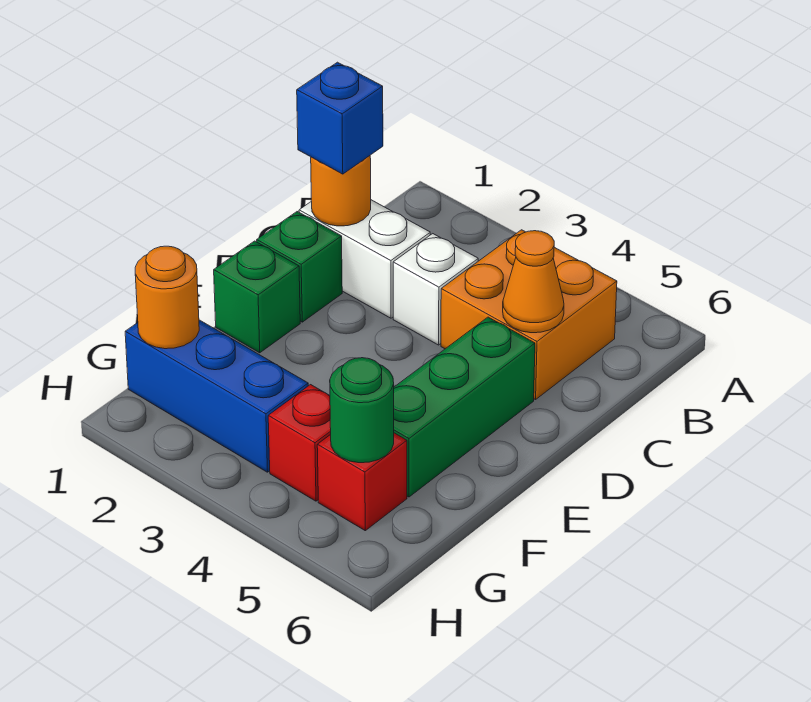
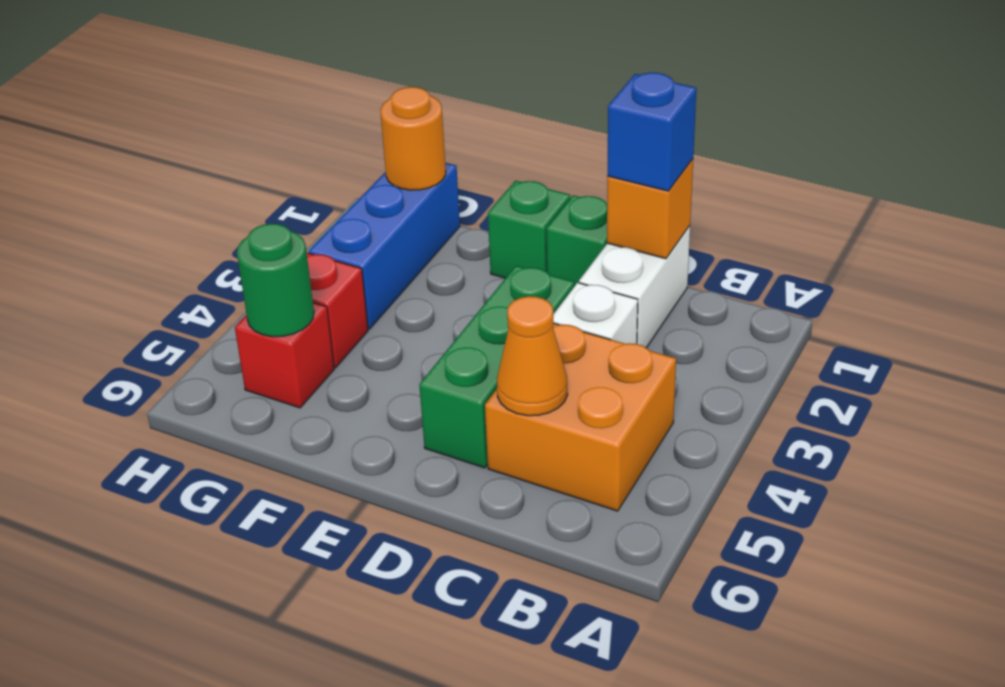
orange 1x1 round brick [311,156,371,226] -> orange 1x1 brick [607,159,693,259]
green 1x3 brick [394,317,535,497] -> green 1x3 brick turned to [419,266,575,468]

